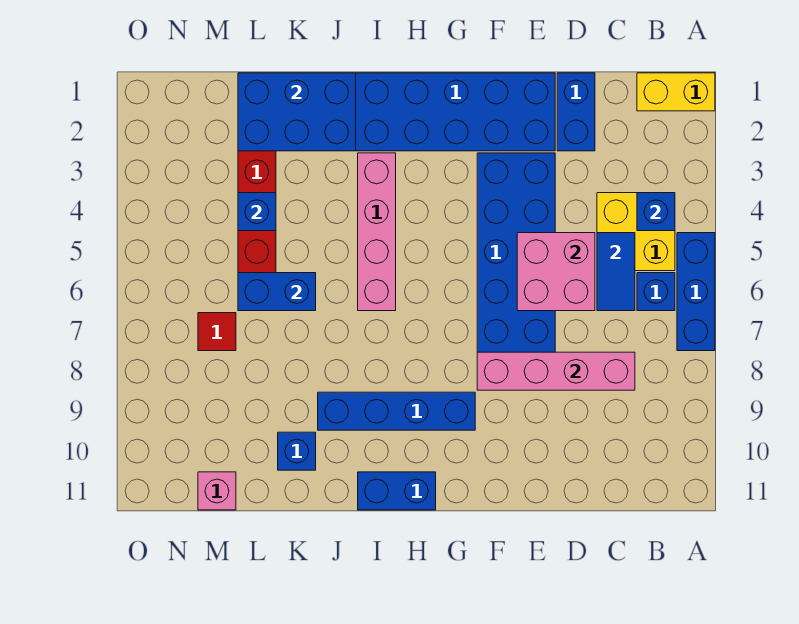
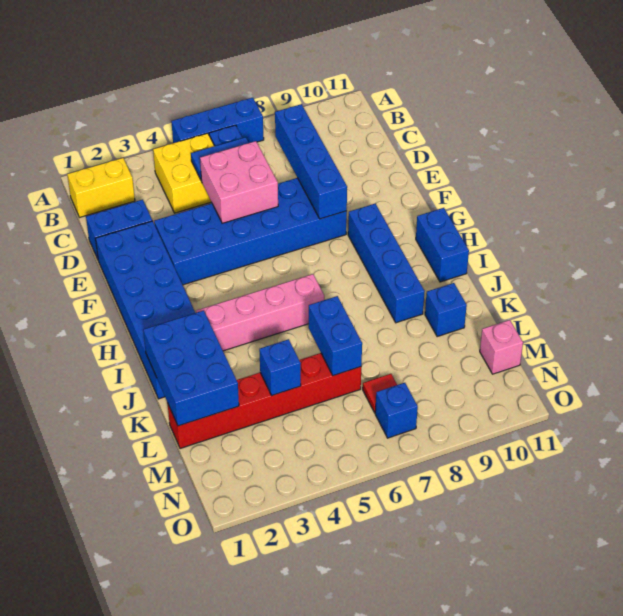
yellow 1x2 brick [637,73,715,111] -> yellow 1x2 brick turned to [67,158,135,218]
blue 1x1 brick [637,193,675,231] -> blue 1x1 brick moved to [375,383,418,438]
pink 1x4 brick [477,352,635,390] -> blue 1x4 brick [275,104,347,219]

